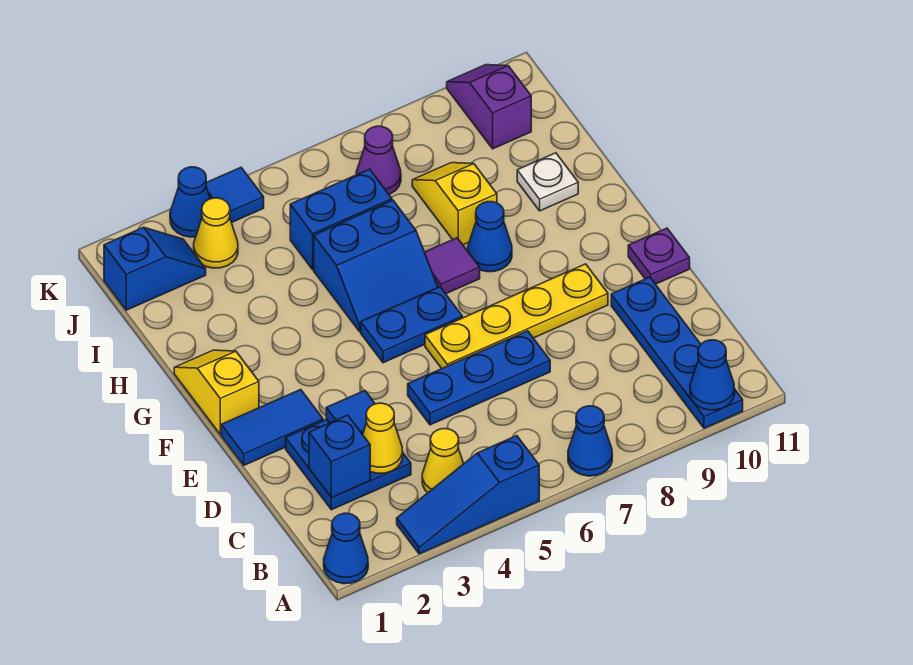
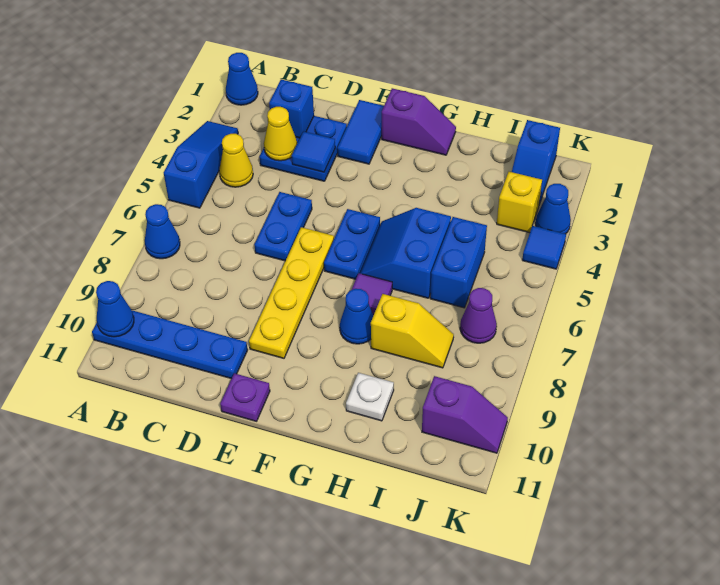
blue 1x3 plate [408,331,550,425] -> blue 1x2 plate [254,192,312,261]
yellow 1x2 slope [174,350,259,434] -> purple 1x2 slope [382,88,456,155]
yellow 1x1 cone [194,198,238,268] -> yellow 1x1 brick [497,172,542,233]

